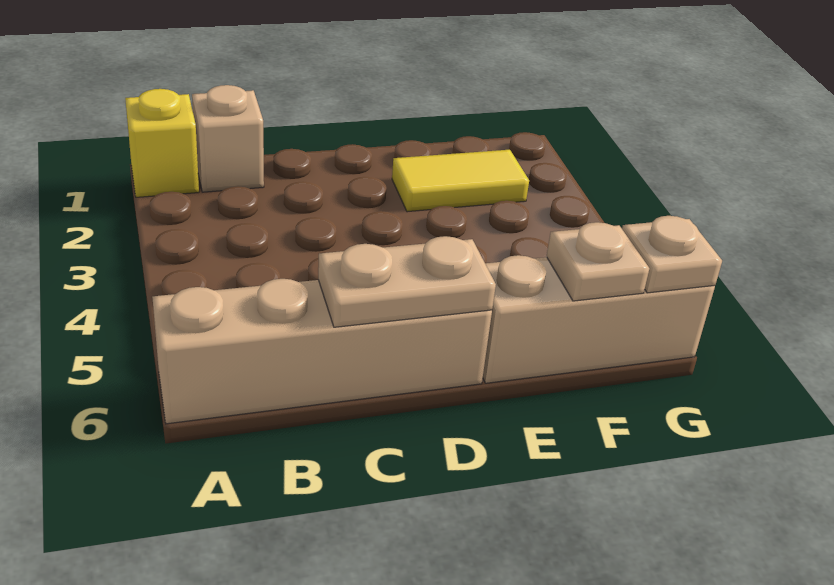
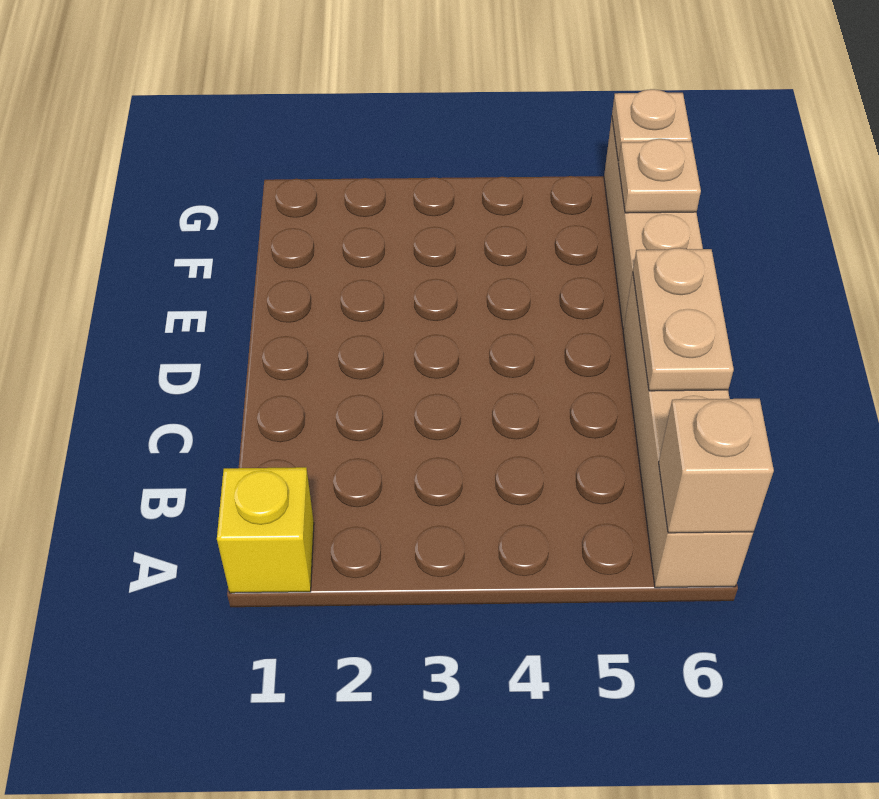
tan 1x1 brick [192,85,264,192] -> tan 1x1 brick moved to [659,399,774,533]
yellow 1x2 tile [392,150,529,212] -> none

